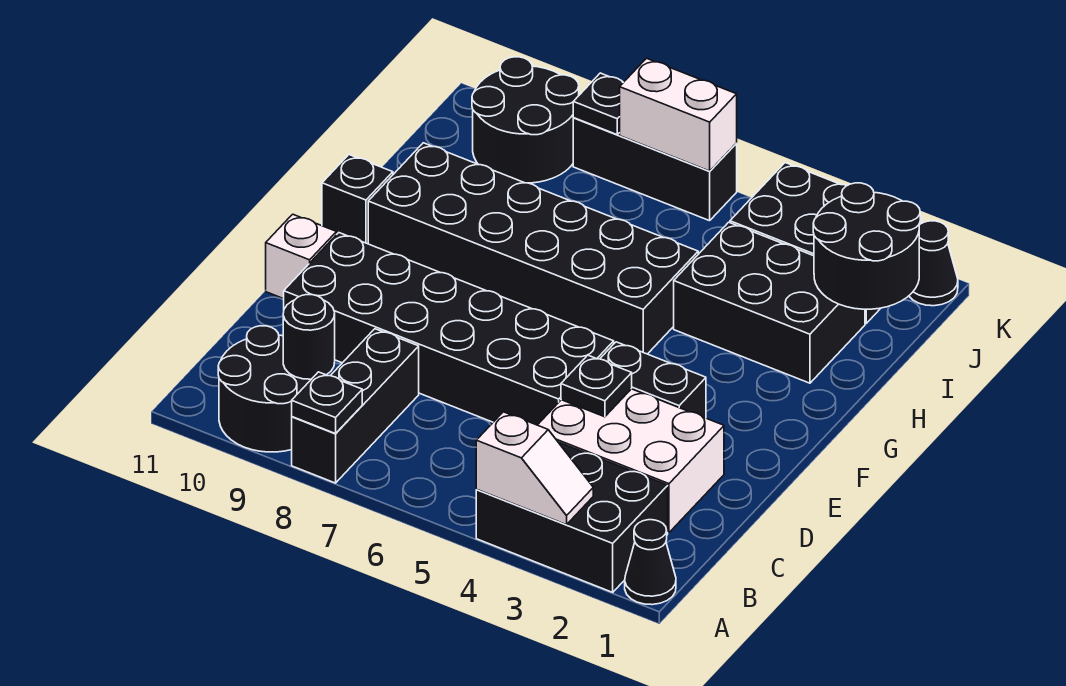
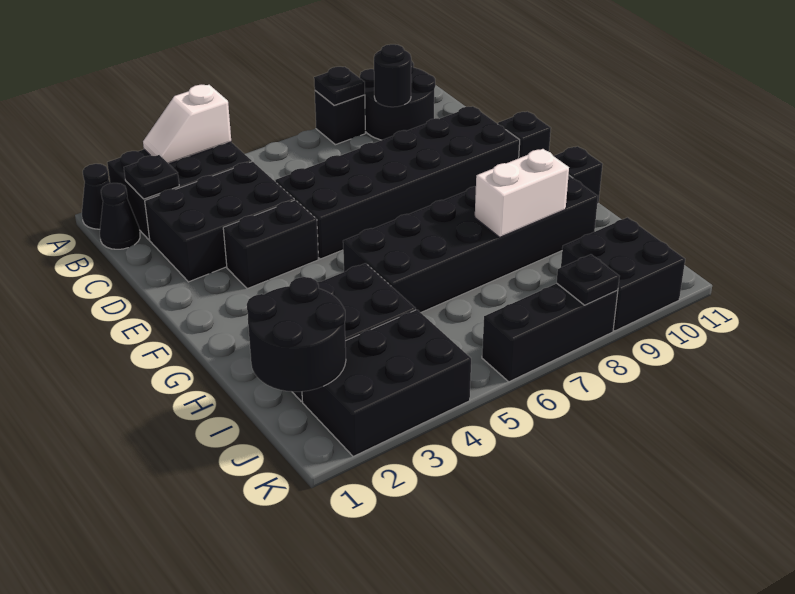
black 1x3 brick [292,329,419,483] -> black 1x1 brick [315,91,365,145]
white 2x3 brick [538,389,724,533] -> black 2x3 brick [145,162,294,282]
black 1x1 plate [561,355,632,417] -> black 1x1 plate moved to [124,155,179,199]
white 1x1 brick [266,214,336,299] -> black 1x1 brick [498,111,551,158]
black 2x2 round brick [472,57,579,183] -> black 2x2 brick [561,217,685,331]
black 1x1 cone [909,221,958,306] -> black 1x1 cone moved to [100,183,140,249]
white 1x2 brick [620,58,737,171] -> white 1x2 brick moved to [475,149,569,237]

